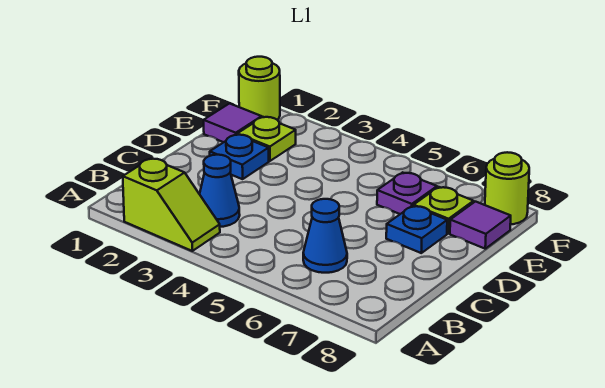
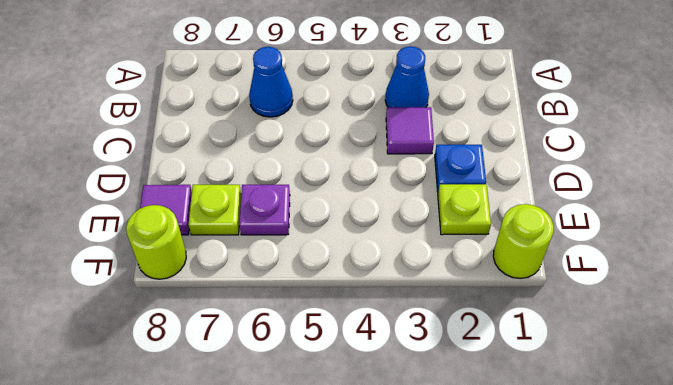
lime 1x2 slope [123,158,220,251] -> none
blue 1x1 plate [386,206,447,253] -> none
purple 1x1 tile [204,104,262,142] -> purple 1x1 tile moved to [386,107,434,154]

